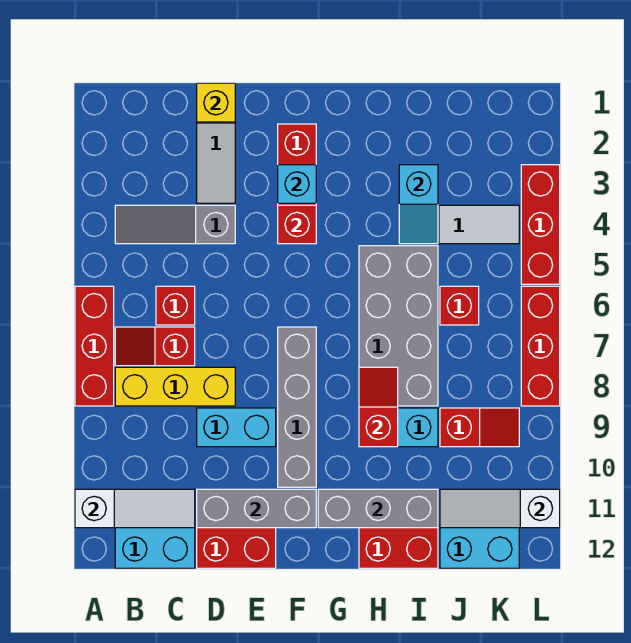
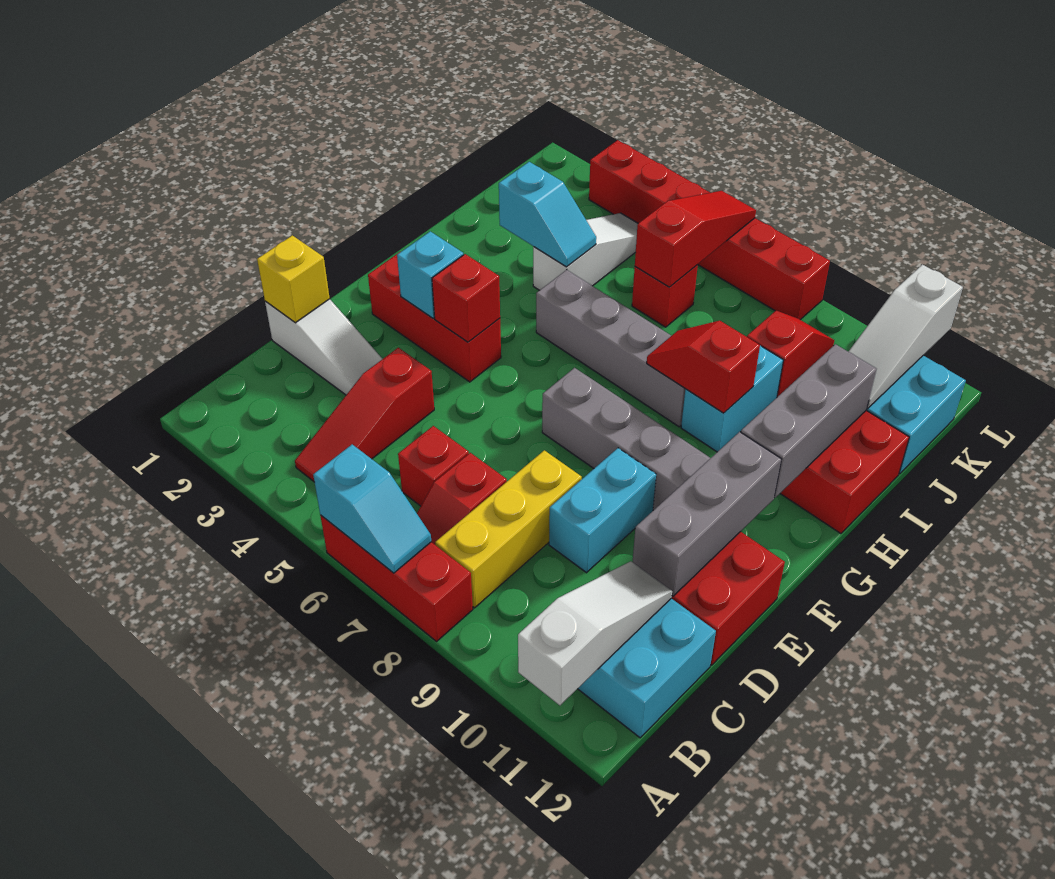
none -> cyan 1x2 slope [313,444,431,573]
grey 1x3 slope [115,205,235,244] -> red 1x3 slope [295,348,434,481]
grey 2x4 brick [359,246,438,406] -> grey 1x4 brick [536,270,685,427]
none -> red 1x3 slope [635,191,756,287]

